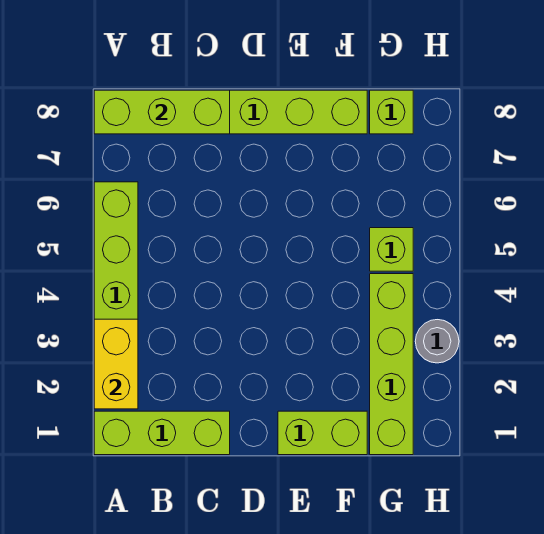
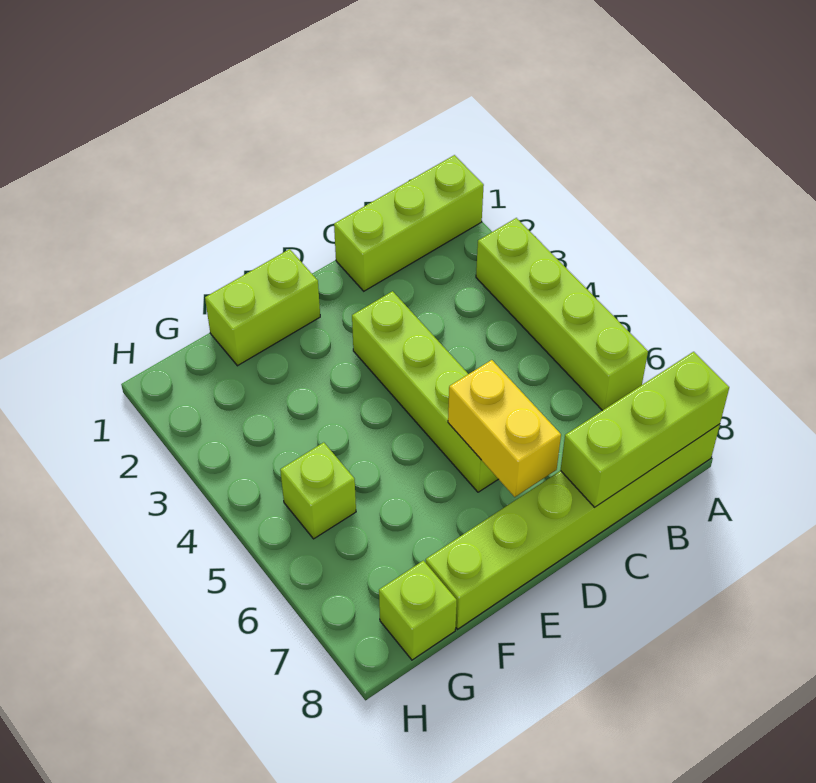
yellow 1x2 brick [94,319,138,409] -> yellow 1x2 brick moved to [448,360,561,497]
lime 1x4 brick [370,274,413,455] -> lime 1x4 brick moved to [352,291,498,492]
grey 1x1 round brick [415,320,459,363] -> none

